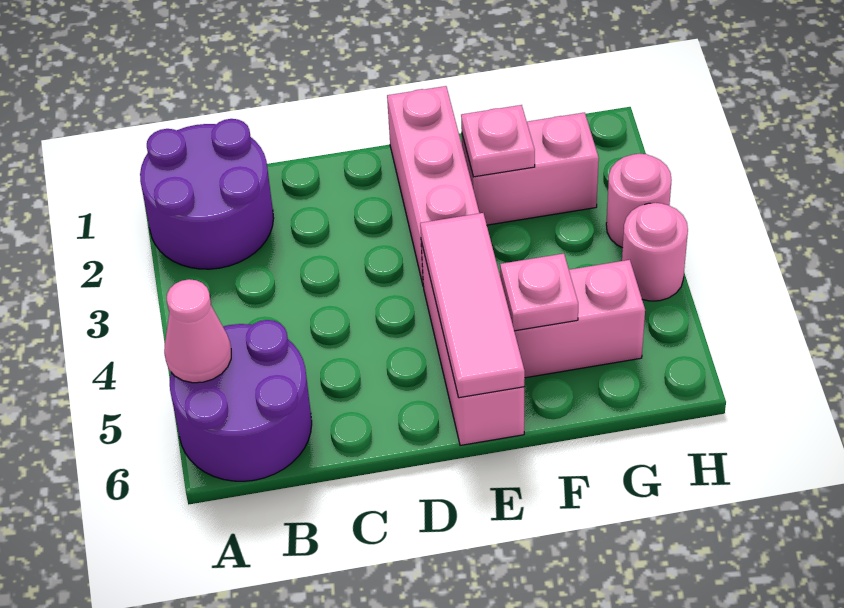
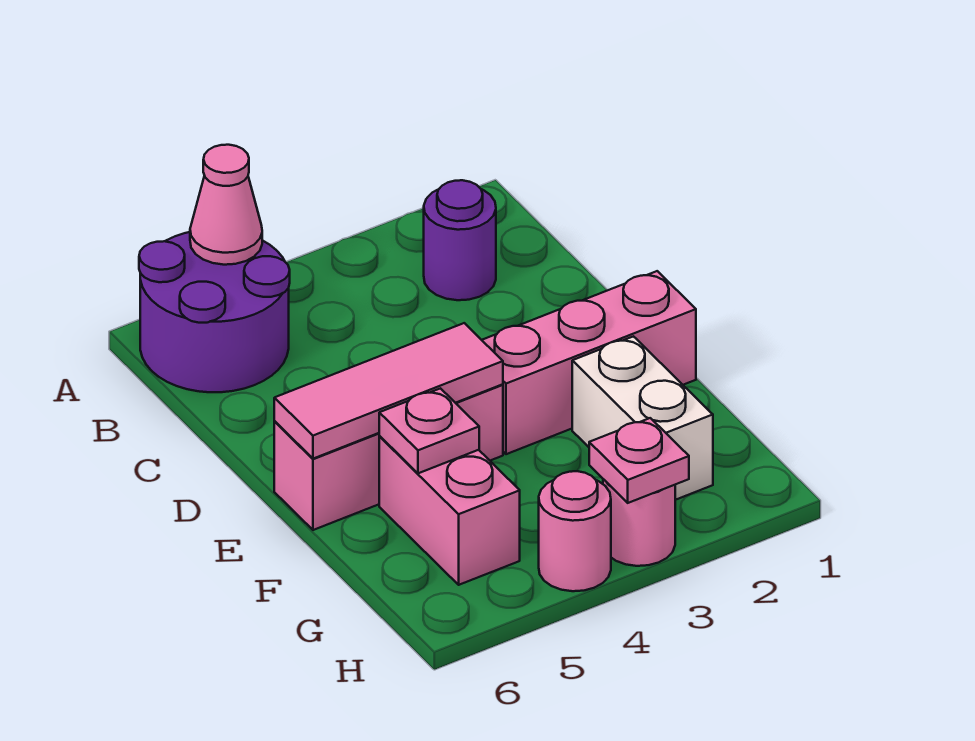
purple 2x2 round brick [140,119,274,269] -> purple 1x1 round brick [424,180,496,300]
pink 1x2 brick [462,112,599,225] -> white 1x2 brick [572,336,713,500]
pink 1x1 plate [461,105,535,177] -> pink 1x1 plate moved to [589,418,689,503]

